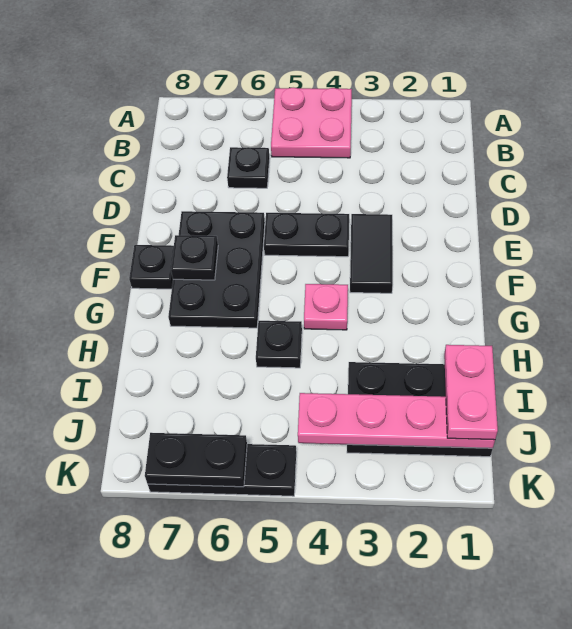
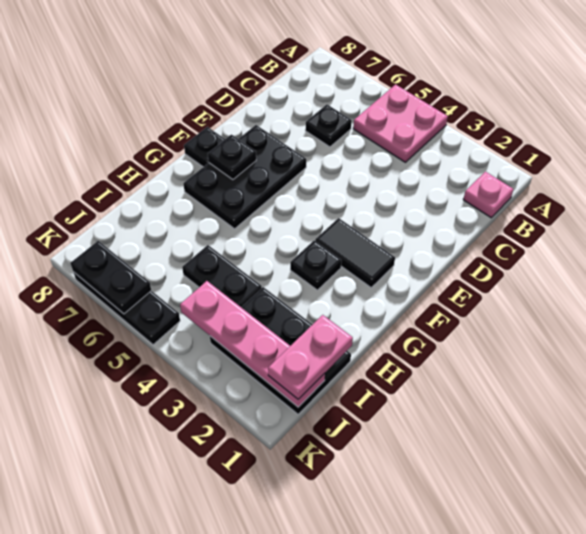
black 1x2 tile [350,214,393,293] -> black 1x2 tile turned to [315,218,395,288]
black 1x2 plate [264,213,349,257] -> black 1x2 plate moved to [182,245,262,307]
pink 1x1 plate [304,284,348,330] -> pink 1x1 plate moved to [463,172,513,218]
black 1x1 plate [256,321,302,368] -> black 1x1 plate moved to [290,240,342,290]

